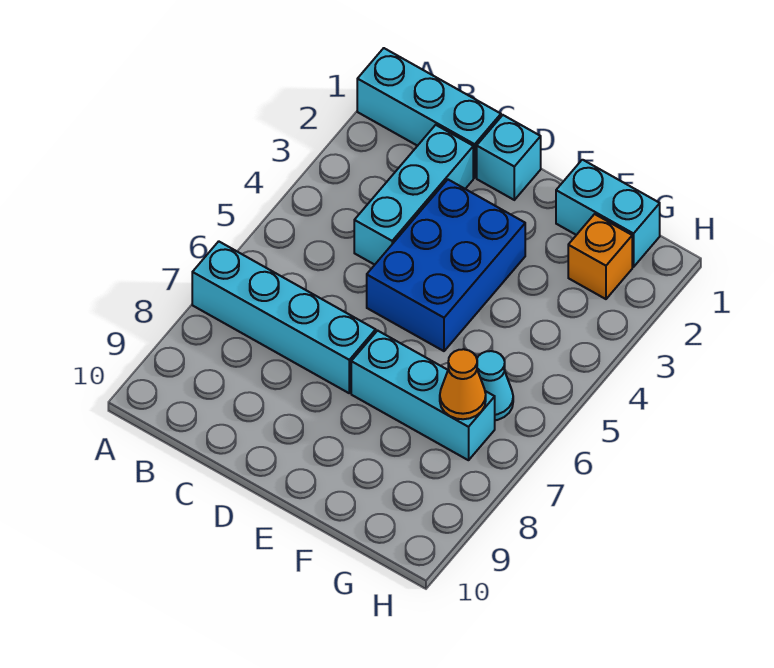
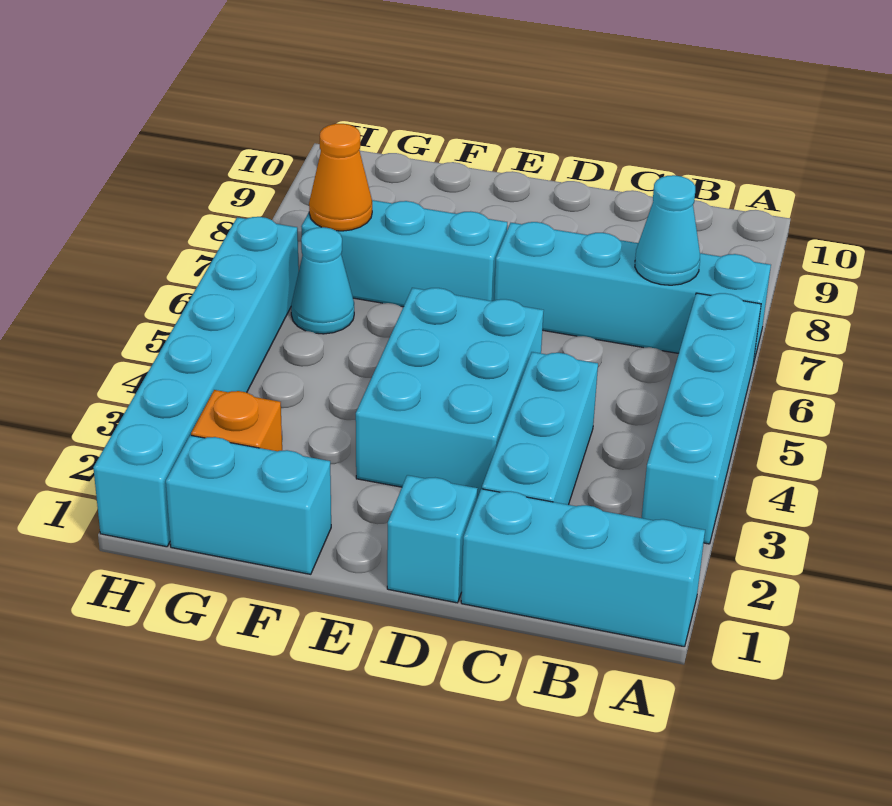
none -> cyan 1x4 brick [642,293,761,544]
none -> cyan 1x1 cone [635,175,700,285]
blue 2x3 brick [367,180,525,351] -> cyan 2x3 brick [356,288,544,499]
none -> cyan 1x6 brick [93,217,299,547]

